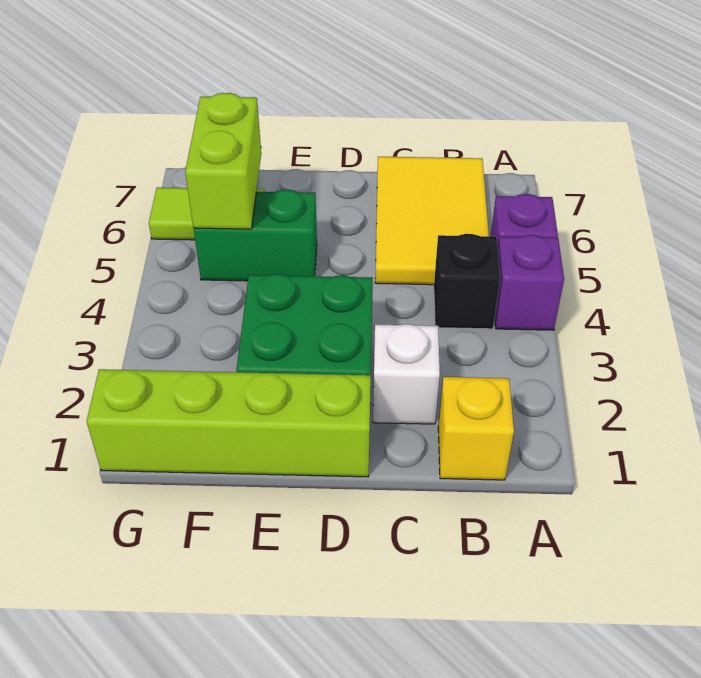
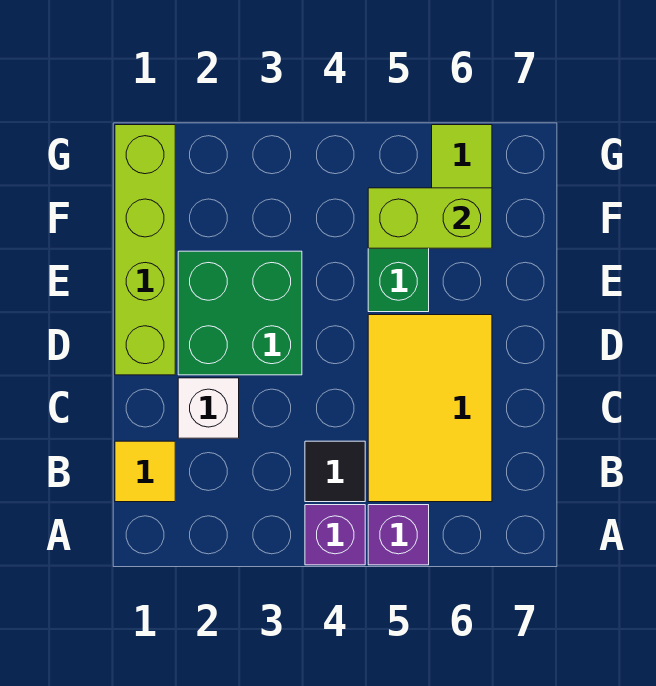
yellow 1x1 brick [438,377,514,480] -> yellow 1x1 tile [115,441,175,502]
black 1x1 brick [434,234,500,329] -> black 1x1 tile [305,441,365,502]
yellow 2x3 tile [375,157,489,285] -> yellow 2x3 tile turned to [368,315,492,502]

